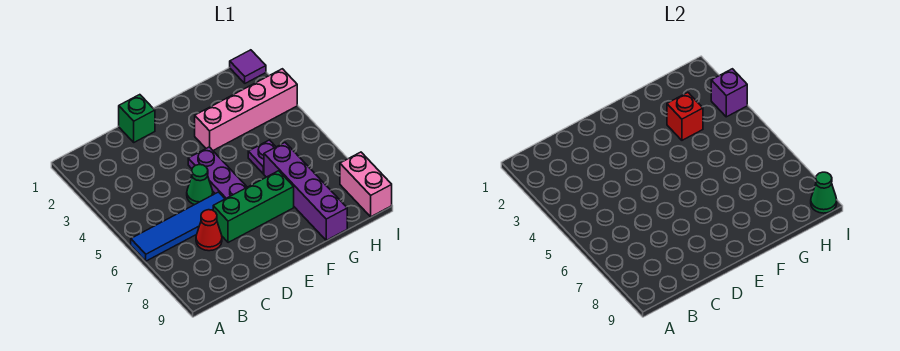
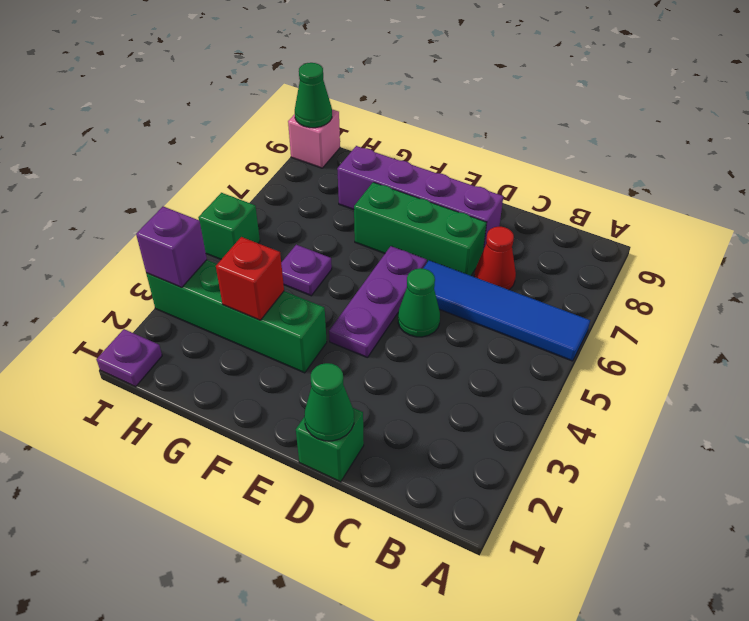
none -> green 1x1 cone [304,363,354,441]
pink 1x4 brick [195,69,297,150] -> green 1x4 brick [146,260,327,373]
purple 1x4 brick [264,143,347,240] -> purple 1x4 brick turned to [337,146,503,250]
purple 1x1 tile [230,50,266,83] -> purple 1x1 plate [96,329,162,387]
none -> green 1x1 brick [198,193,260,259]
pink 1x2 brick [340,152,392,217] -> pink 1x1 brick [288,109,340,168]

